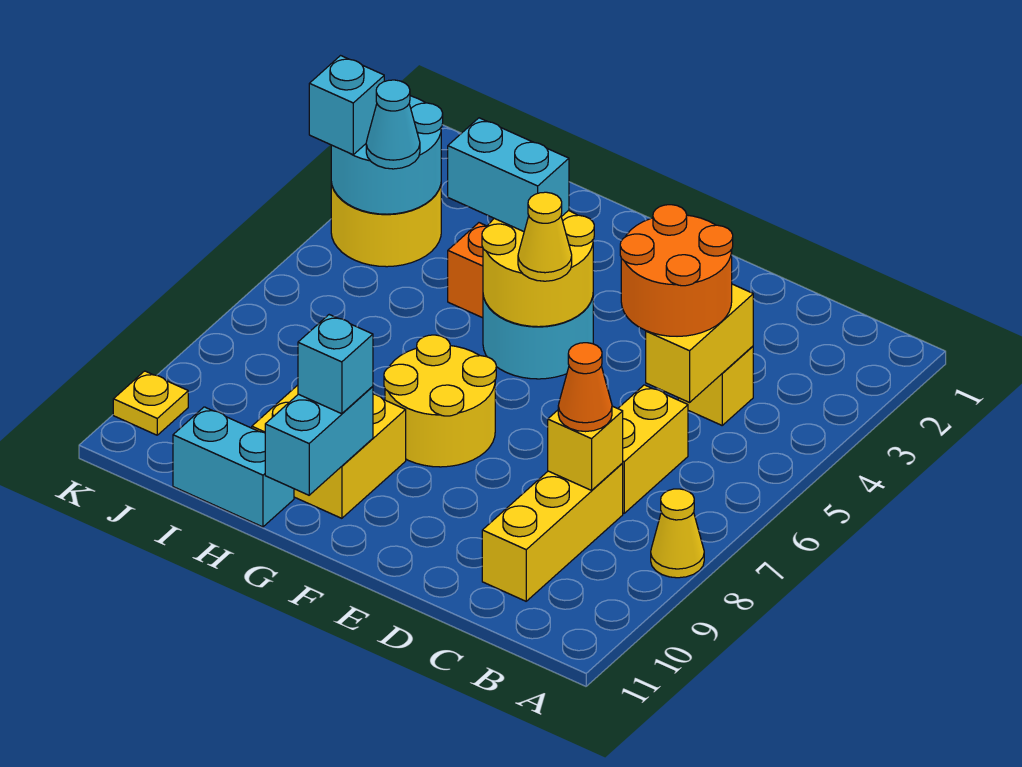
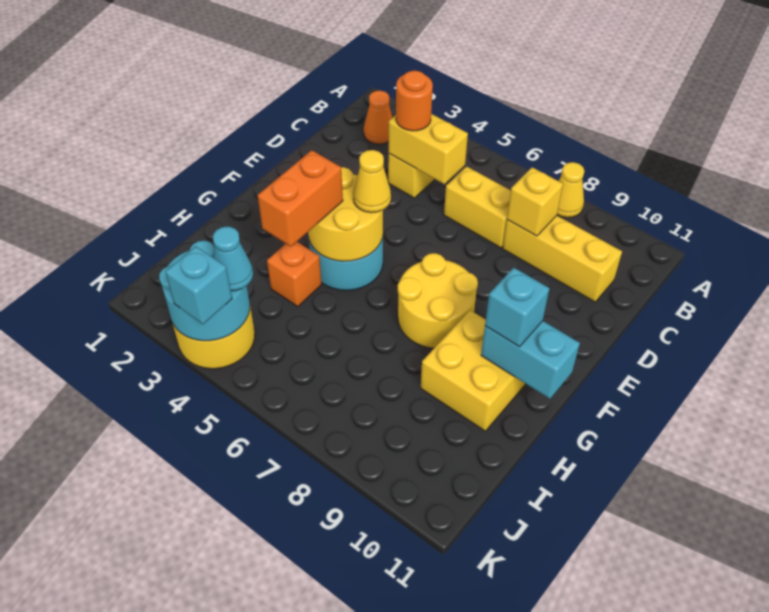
orange 2x2 round brick [620,205,733,336] -> orange 1x1 round brick [396,71,433,131]
orange 1x1 cone [558,343,612,432] -> orange 1x1 cone moved to [364,91,393,144]
cyan 1x2 brick [448,118,569,232] -> orange 1x2 brick [258,150,343,246]
cyan 1x2 brick [173,407,294,527] -> none
yellow 1x1 plate [113,371,188,435] -> none

